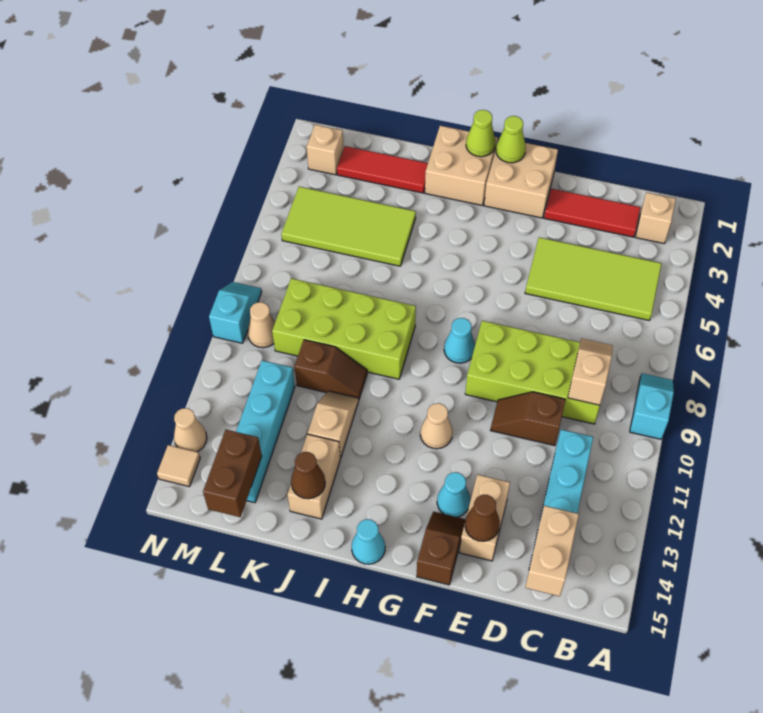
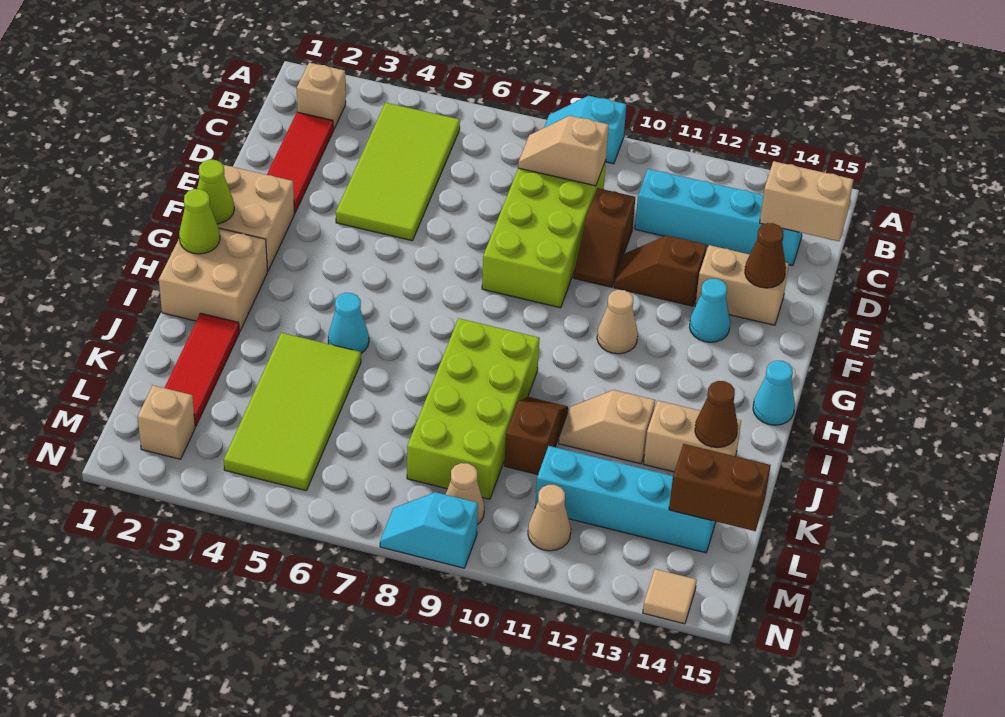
brown 1x2 slope [417,512,466,585] -> brown 1x2 slope moved to [614,236,706,306]
cyan 1x1 cone [444,318,475,363] -> cyan 1x1 cone moved to [328,293,369,353]
tan 1x1 cone [174,408,207,452] -> tan 1x1 cone moved to [528,485,571,551]

